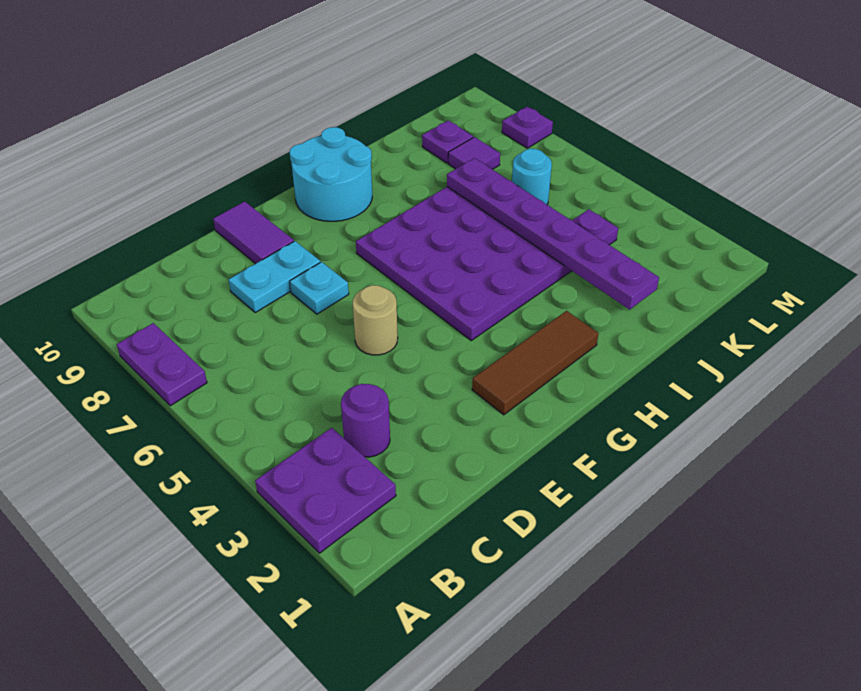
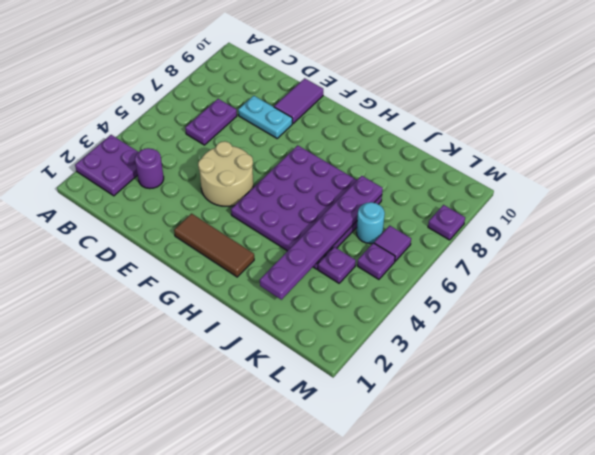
purple 1x2 plate [117,323,207,406] -> purple 1x2 plate moved to [185,99,237,145]
tan 1x1 round brick [353,285,398,355] -> tan 2x2 round brick [198,141,253,206]
cyan 1x1 plate [290,262,349,314] -> none
cyan 2x2 round brick [290,127,372,221] -> none
purple 1x1 tile [448,137,500,169] -> purple 1x1 tile moved to [374,226,411,261]
purple 1x1 plate [422,120,473,163] -> purple 1x1 plate moved to [357,243,395,279]

